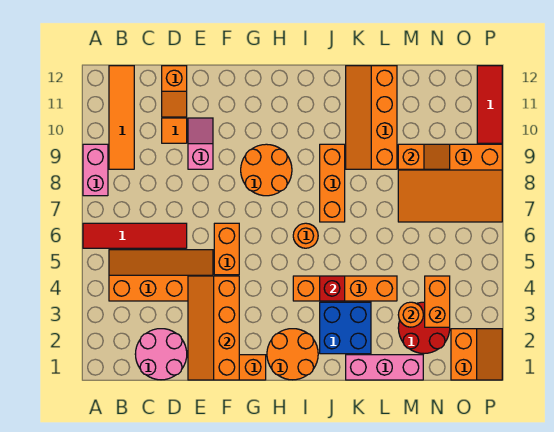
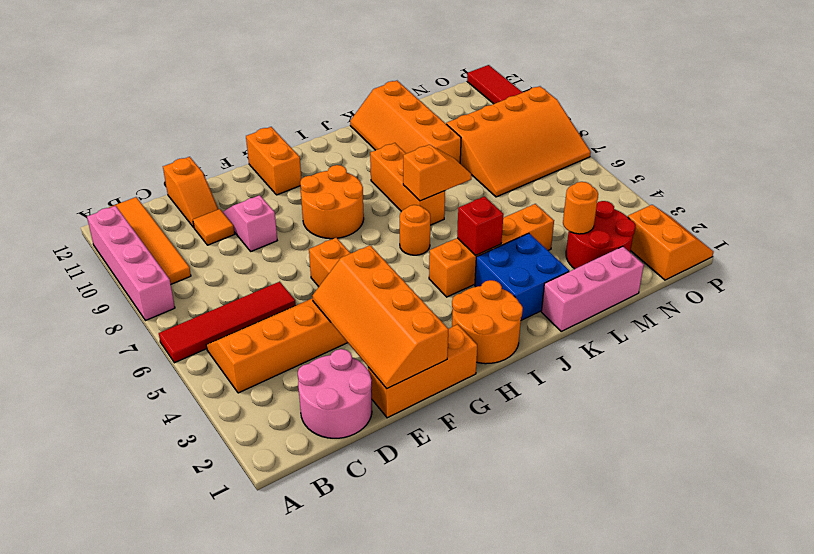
pink 1x2 brick [83,144,108,196] -> pink 1x4 brick [87,206,175,321]
orange 1x2 slope [398,144,450,169] -> orange 1x2 slope moved to [403,145,471,201]
orange 1x2 brick [425,276,450,327] -> orange 1x2 brick moved to [246,127,301,195]

